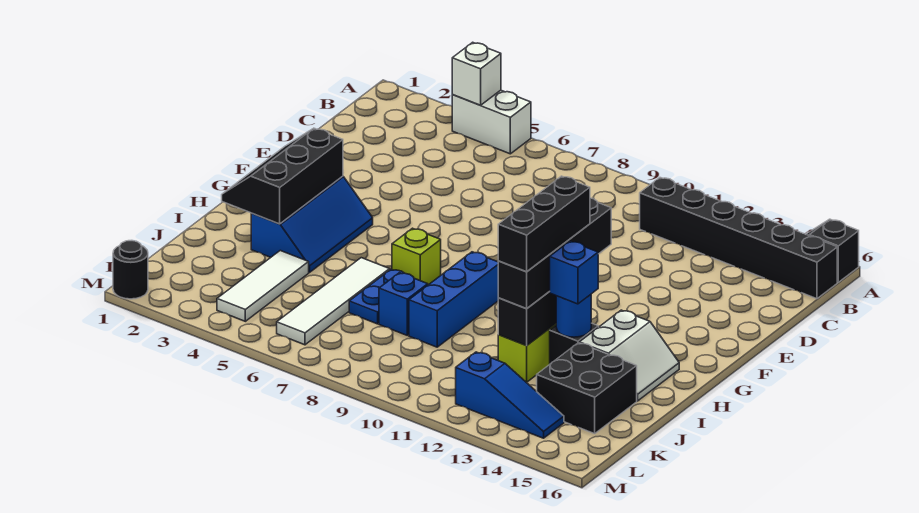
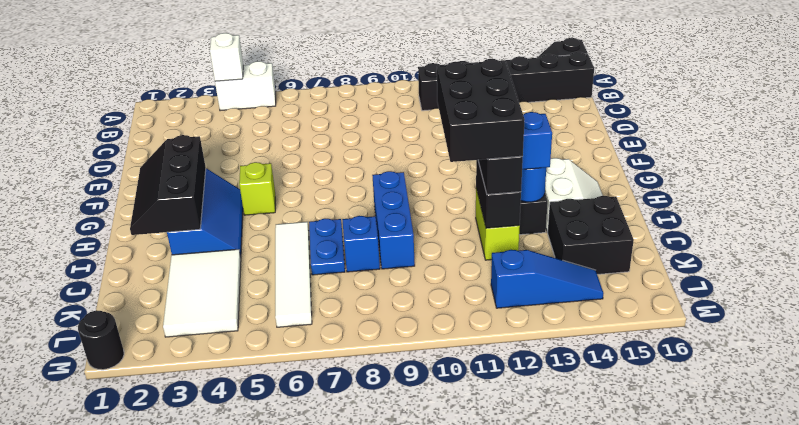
lime 1x1 brick [392,228,441,285] -> lime 1x1 brick moved to [239,162,275,215]
black 1x3 brick [498,176,590,272] -> black 2x3 brick [437,59,525,162]
white 1x3 tile [217,251,309,321] -> white 2x3 tile [163,249,241,337]

